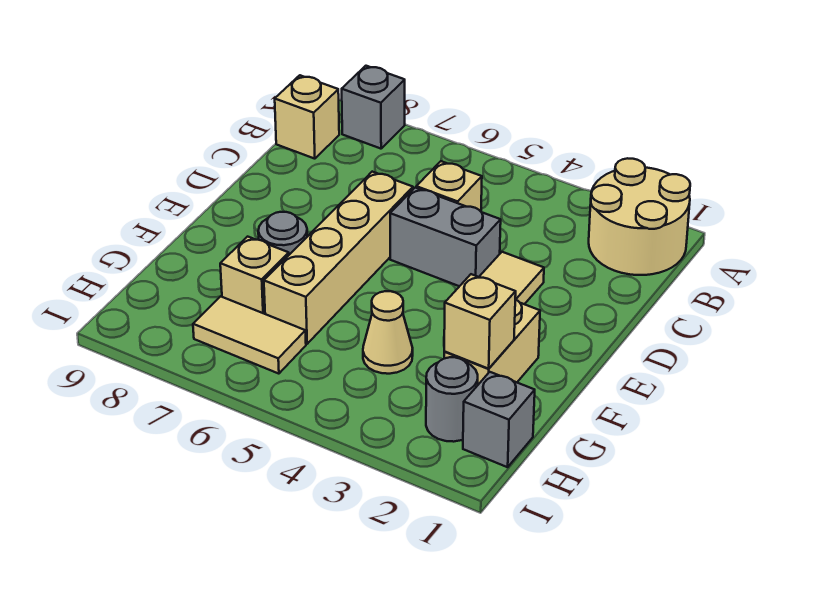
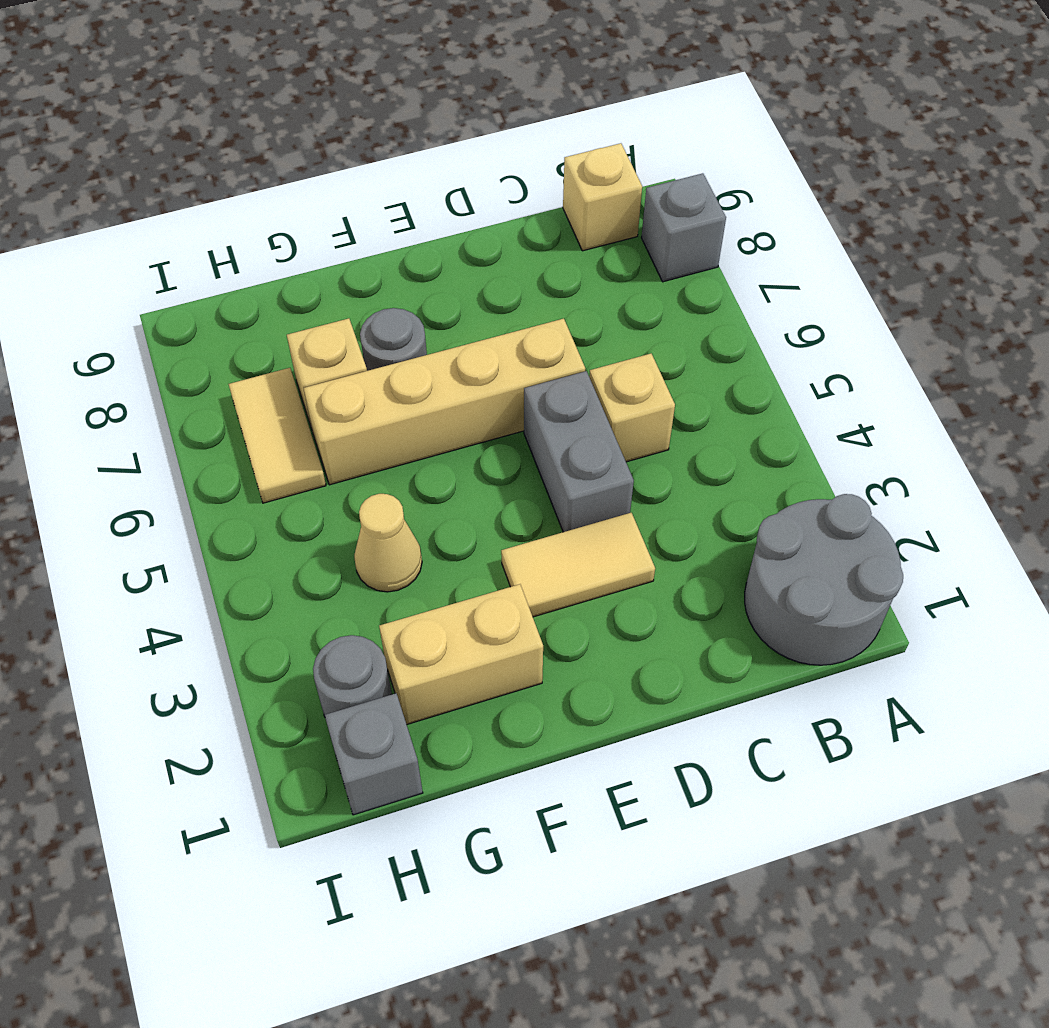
tan 2x2 round brick [589,158,690,275] -> grey 2x2 round brick [745,494,903,665]
tan 1x1 brick [444,274,516,369] -> none

